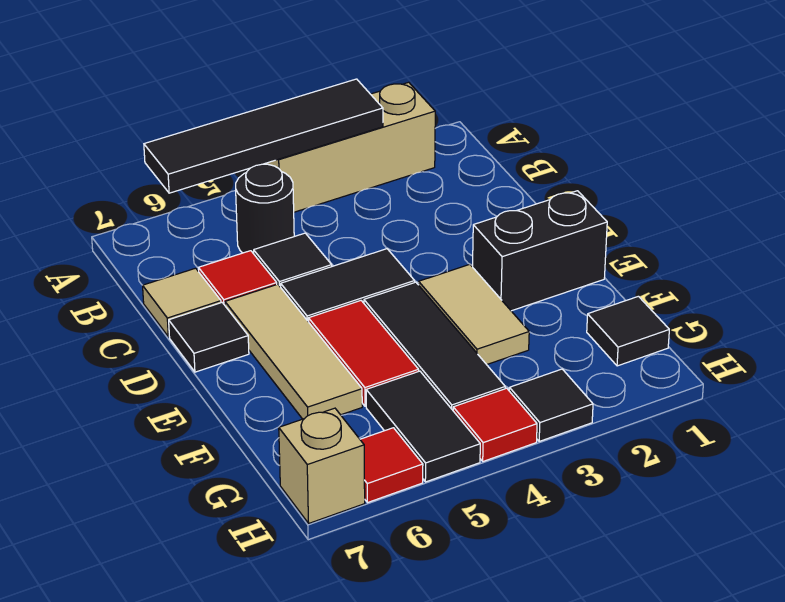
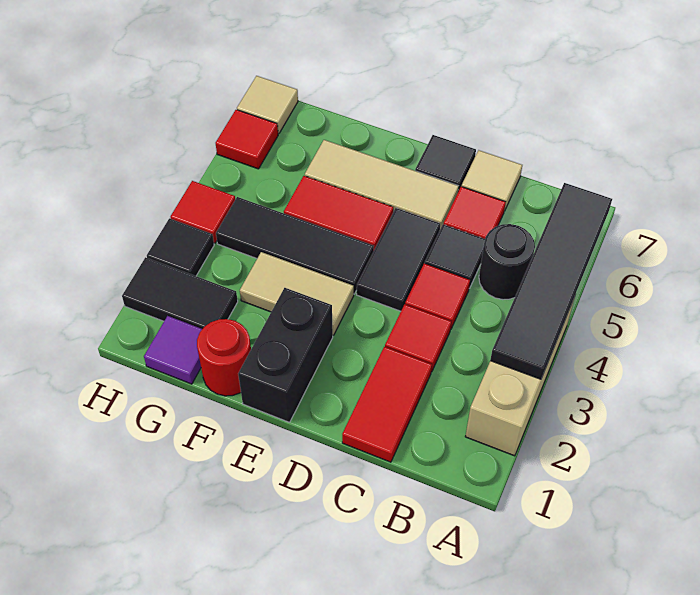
none -> red 1x2 tile [342,347,432,462]
none -> red 1x1 tile [385,304,451,372]
none -> red 1x1 tile [405,264,470,330]
none -> red 1x1 round brick [197,319,251,396]
black 1x1 tile [587,296,669,366] -> purple 1x1 tile [144,316,202,384]
black 1x2 tile [366,371,480,482] -> black 1x2 tile moved to [122,257,238,329]
tan 1x1 brick [279,408,365,523] -> tan 1x1 tile [237,76,298,134]

